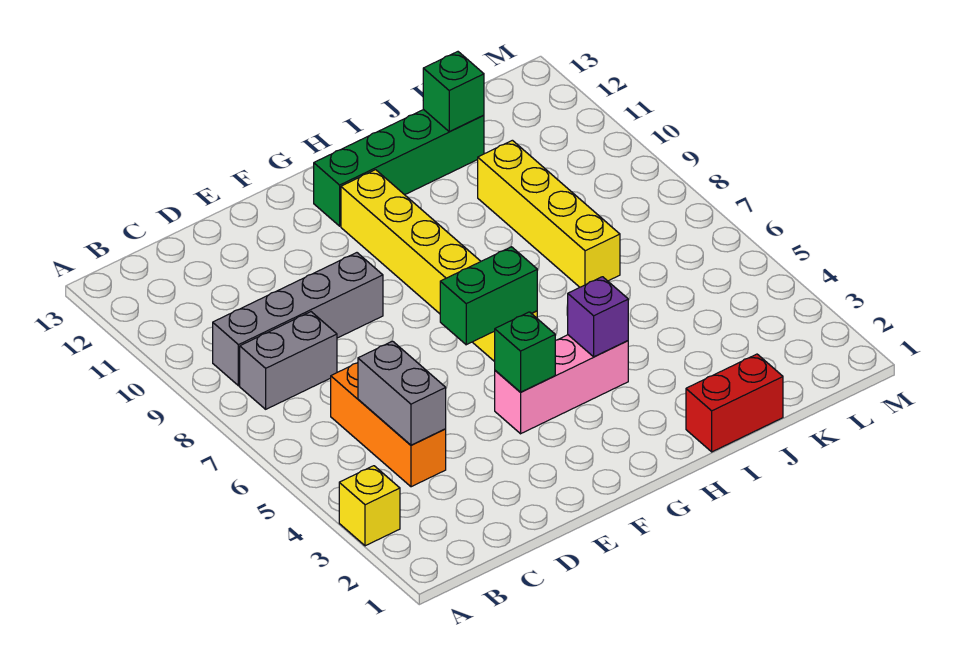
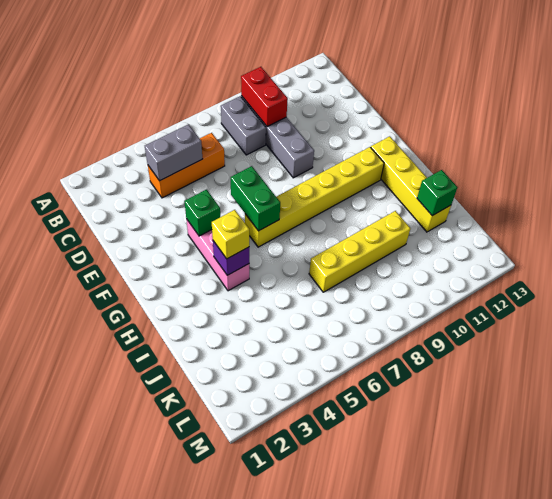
yellow 1x1 brick [339,466,400,546] -> yellow 1x1 brick moved to [212,210,249,259]
green 1x4 brick [314,110,484,226] -> yellow 1x4 brick [371,136,451,232]
red 1x2 brick [686,354,783,452] -> red 1x2 brick moved to [241,67,288,127]

